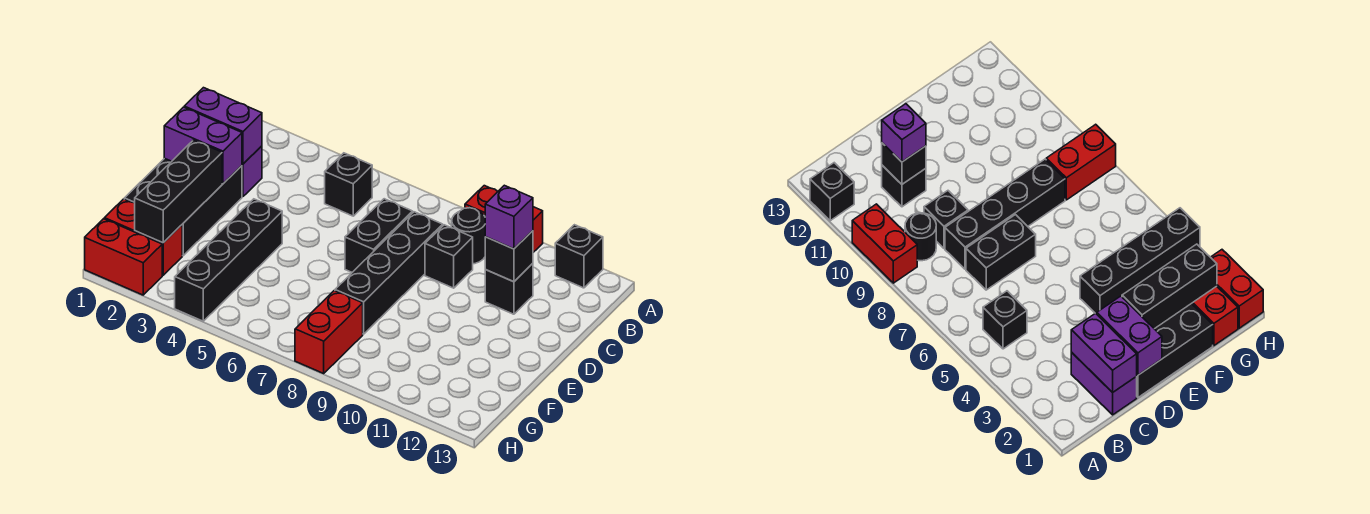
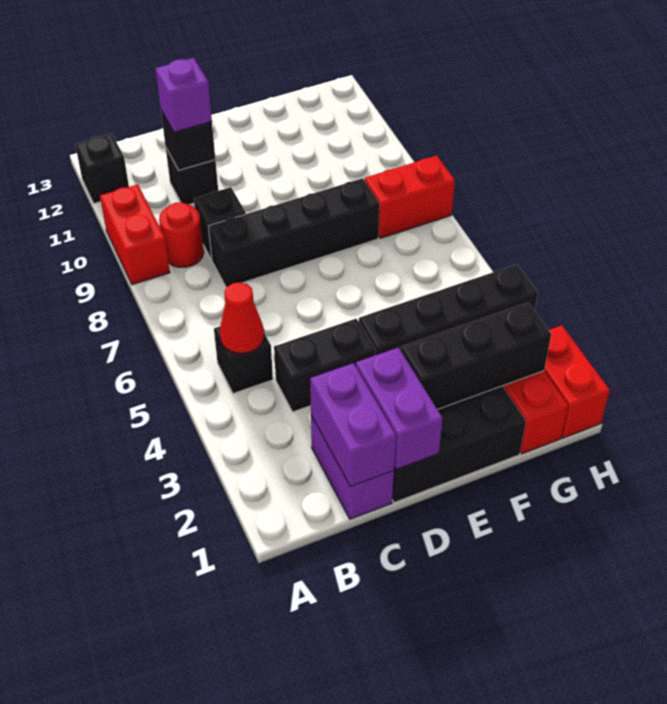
none -> red 1x1 cone [220,282,264,353]
black 1x1 round brick [452,208,485,264] -> red 1x1 round brick [159,202,204,267]
black 1x2 brick [345,199,413,272] -> black 1x2 brick moved to [274,318,375,412]

